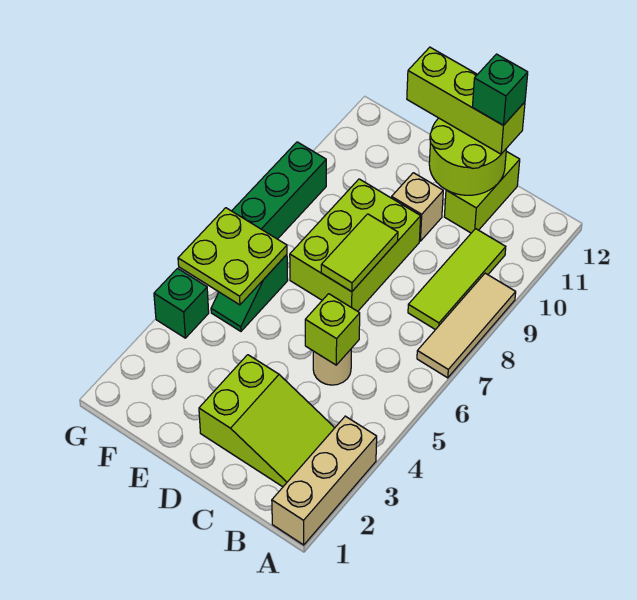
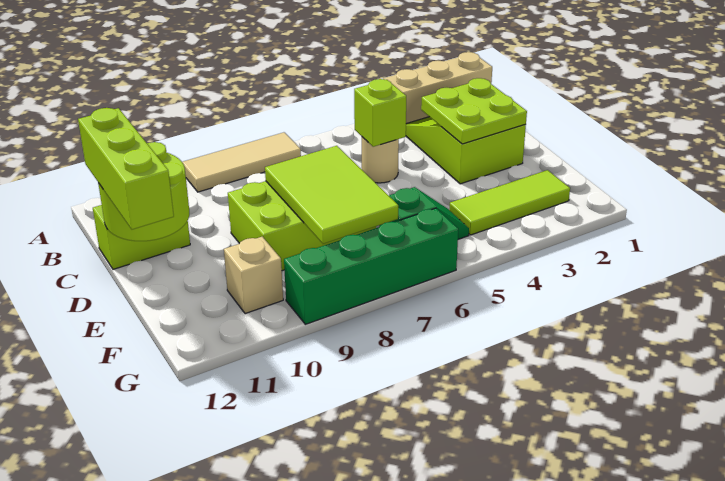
lime 1x3 tile [408,229,506,330] -> lime 1x3 tile moved to [449,170,570,235]
green 1x1 brick [472,54,528,125] -> none
lime 1x2 tile [321,214,398,292] -> lime 2x3 tile [265,146,398,244]
tan 1x1 brick [392,173,443,241] -> tan 1x1 brick moved to [224,237,283,314]
lime 2x2 plate [178,208,287,305] -> lime 2x2 plate moved to [421,78,527,144]
green 1x1 brick [154,268,209,338] -> none

